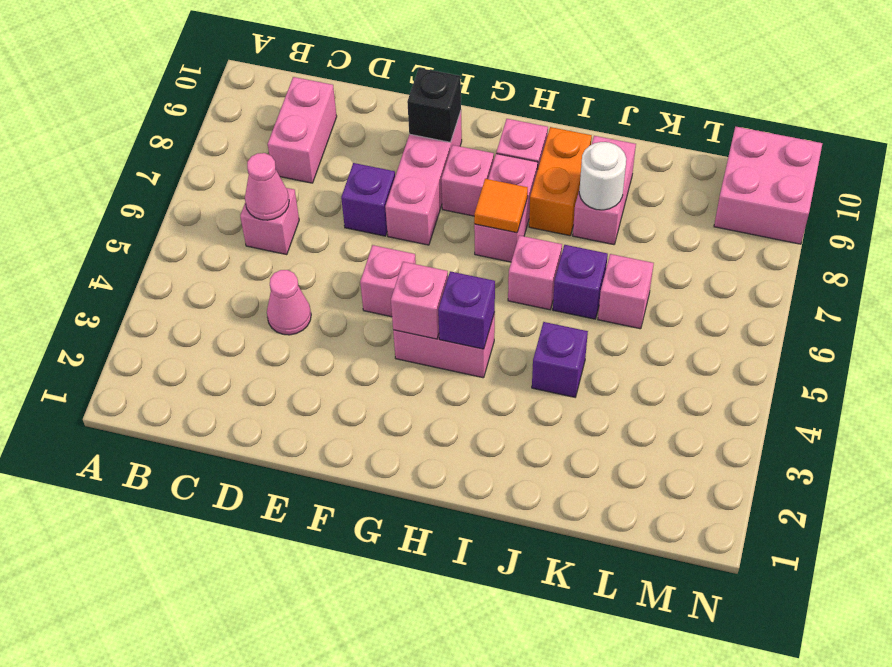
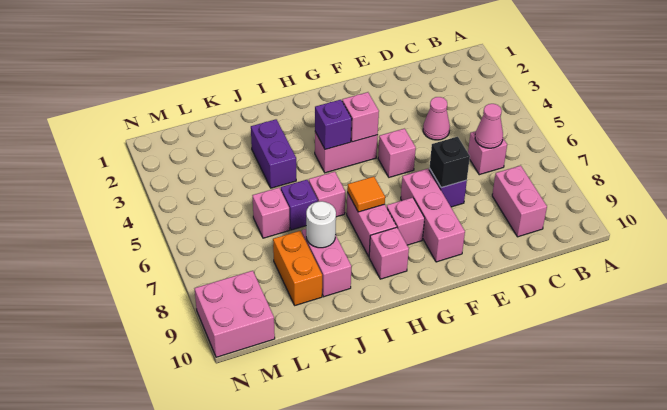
black 1x1 brick [407,68,461,142] -> black 1x1 brick moved to [430,137,470,188]
orange 1x2 brick [529,127,592,236] -> orange 1x2 brick moved to [273,231,322,305]
purple 1x1 brick [532,322,588,397] -> purple 1x2 brick [251,119,296,188]

